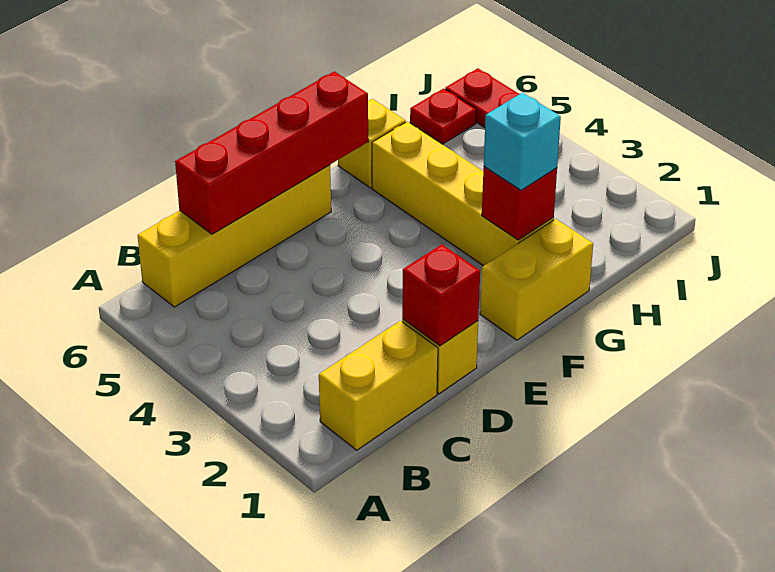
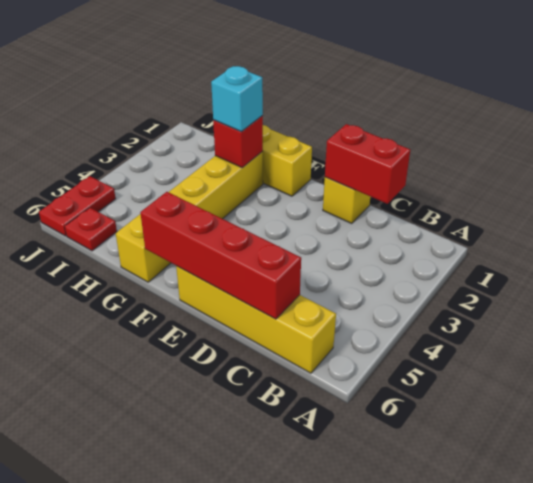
yellow 1x2 brick [319,321,438,450] -> none
red 1x1 brick [402,244,480,346] -> red 1x2 brick [325,124,410,204]

